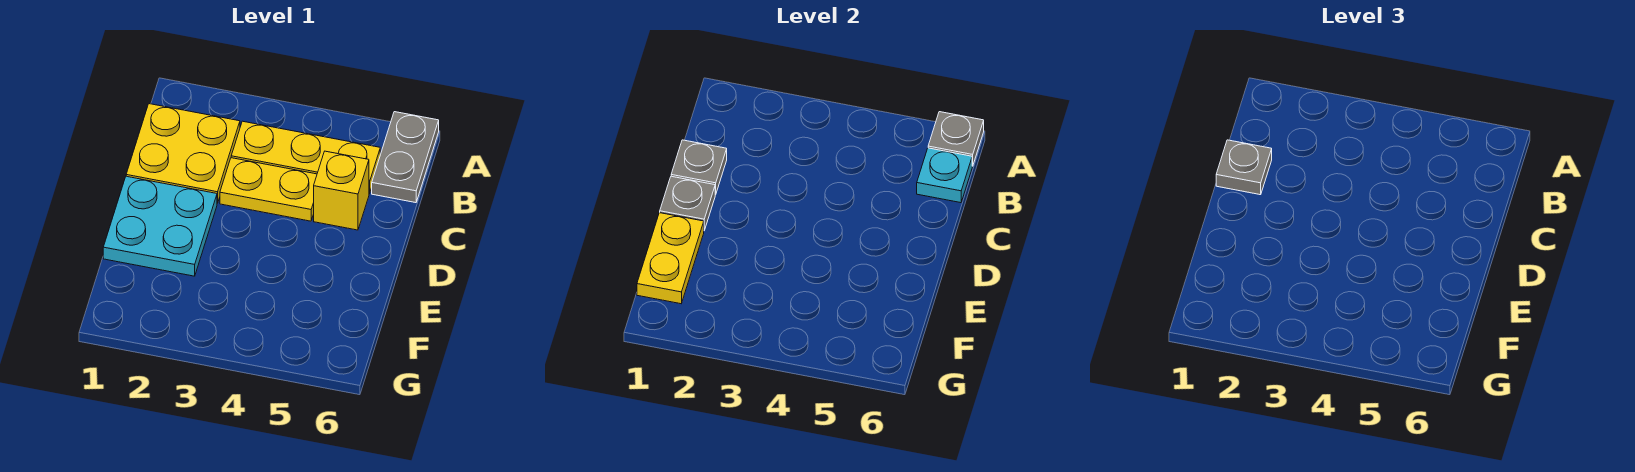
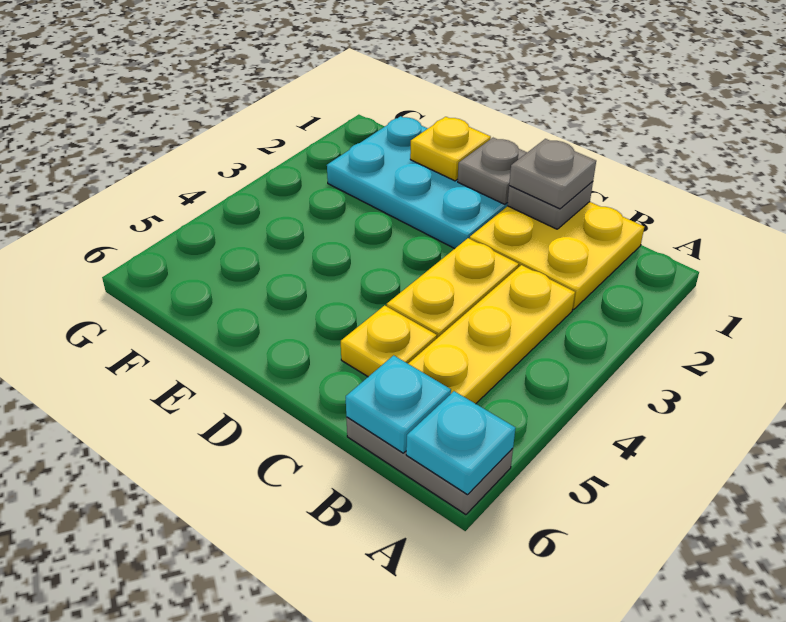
grey 1x1 plate [928,112,984,166] -> cyan 1x1 plate [406,391,515,495]
yellow 1x1 brick [314,151,369,230] -> yellow 1x1 plate [341,305,437,377]
cyan 2x2 plate [103,176,217,276] -> cyan 2x3 plate [327,116,508,249]
yellow 1x2 plate [637,213,704,304] -> yellow 1x1 plate [410,117,491,181]

